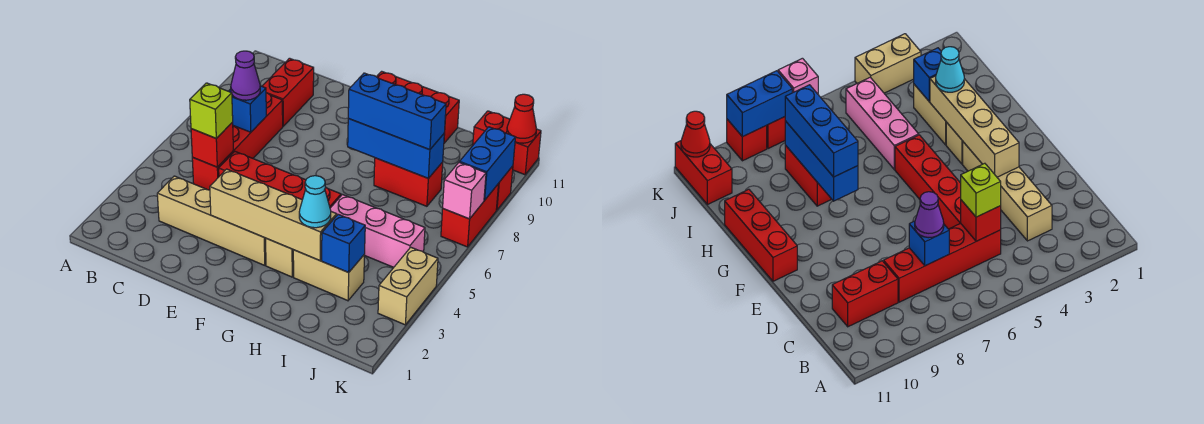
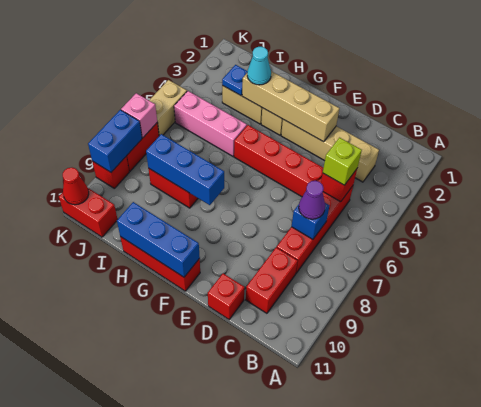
none -> red 1x1 brick [208,273,244,319]
blue 1x3 brick [348,73,446,150] -> blue 1x3 brick moved to [117,202,200,277]
blue 1x1 brick [322,214,365,272] -> blue 1x1 plate [222,65,248,96]
tan 1x2 brick [378,247,438,325] -> tan 1x2 brick moved to [149,80,187,136]

